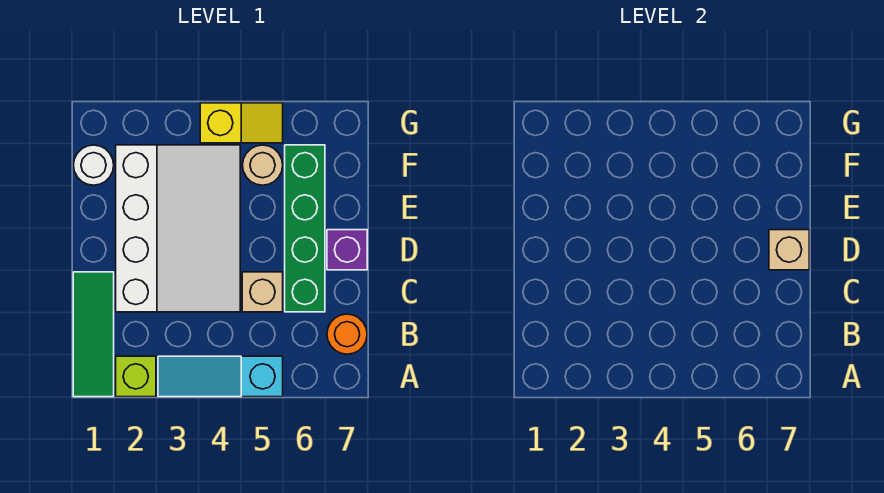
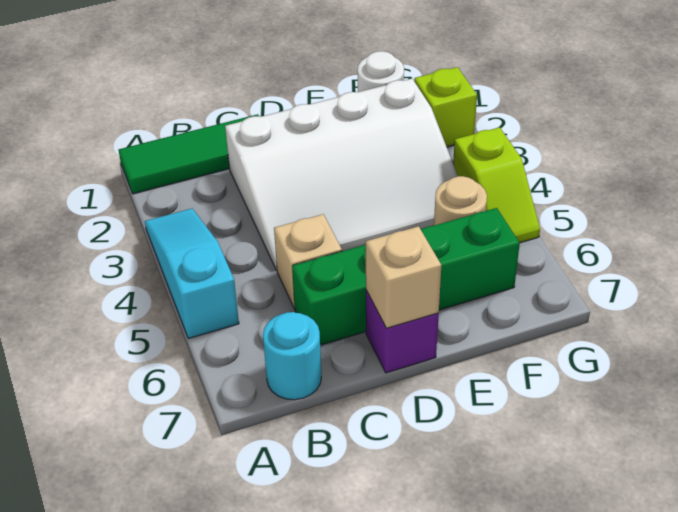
lime 1x1 brick [116,356,156,397] -> lime 1x1 brick moved to [414,67,477,147]
orange 1x1 round brick [327,314,367,354] -> cyan 1x1 round brick [263,312,321,400]
yellow 1x2 slope [200,103,283,143] -> lime 1x2 slope [453,127,540,243]

